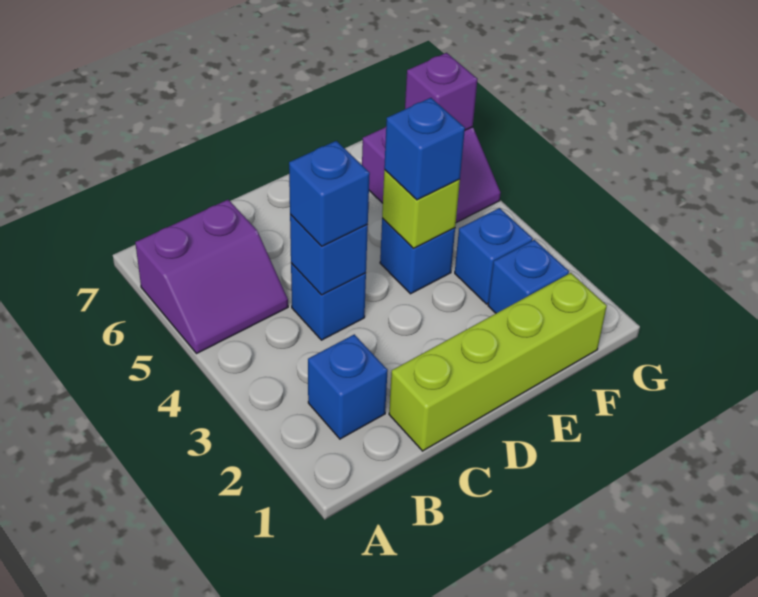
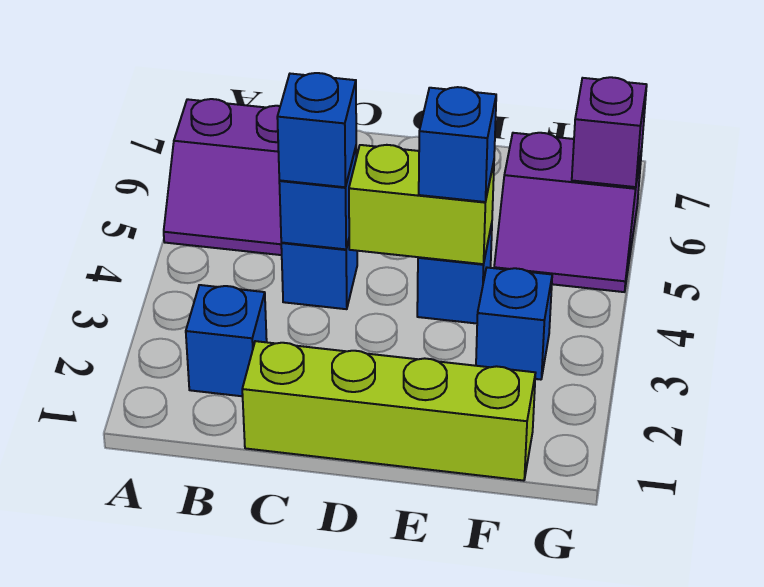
lime 1x1 brick [382,170,460,248] -> lime 1x2 brick [349,145,494,264]
blue 1x1 brick [488,240,569,313] -> none

